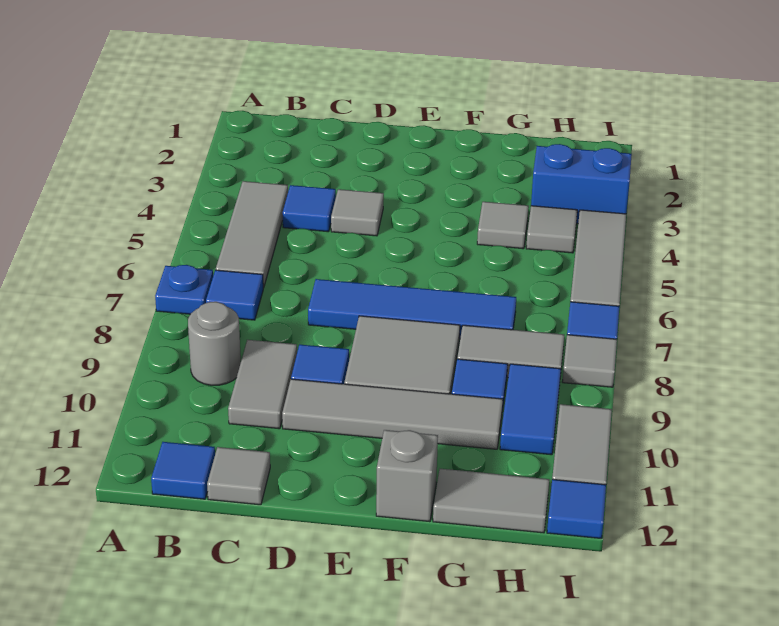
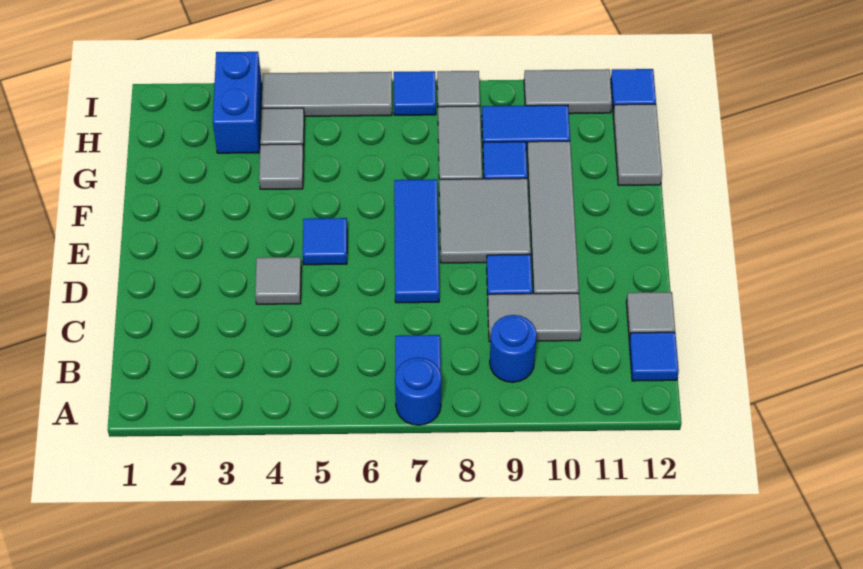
blue 1x1 plate [155,265,213,314] -> blue 1x1 round brick [395,358,441,425]
grey 1x3 tile [216,181,288,288] -> none
grey 1x1 round brick [188,302,241,385] -> blue 1x1 round brick [490,315,537,382]
blue 1x1 tile [283,185,336,232] -> blue 1x1 tile moved to [303,218,347,265]
blue 1x4 tile [308,279,516,339] -> blue 1x3 tile [394,179,439,303]
grey 1x1 brick [376,430,438,522] -> none

